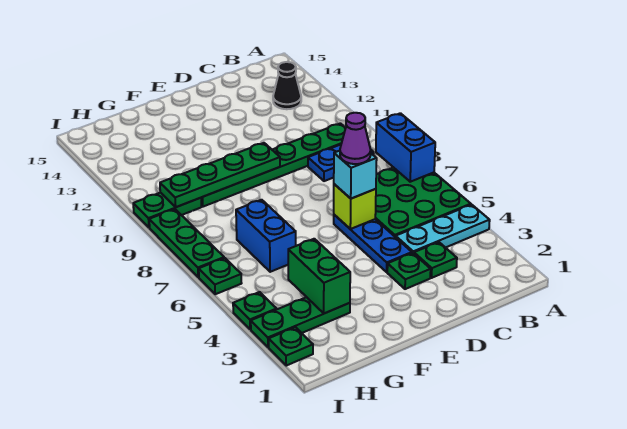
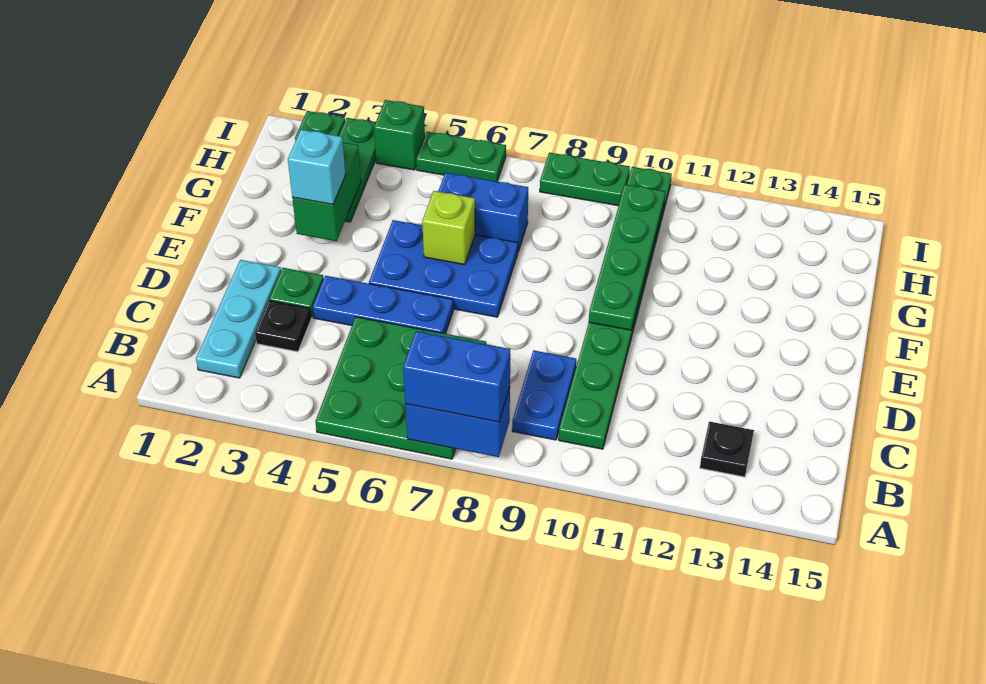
cyan 1x3 plate [396,205,490,253] -> cyan 1x3 plate moved to [196,260,281,378]
none -> blue 1x2 brick [403,331,510,422]
black 1x1 cone [273,62,301,109] -> black 1x1 plate [700,422,754,477]
green 1x1 plate [414,242,457,278] -> black 1x1 plate [255,301,311,352]
lime 1x1 brick [334,184,376,229] -> lime 1x1 brick moved to [422,191,475,265]
cyan 1x1 brick [334,151,377,199] -> cyan 1x1 brick moved to [288,130,346,204]
purple 1x1 cone [340,113,371,164] -> none
none -> blue 2x3 plate [369,220,518,317]
green 1x2 brick [288,239,350,313] -> green 1x2 brick turned to [292,142,361,241]
green 1x1 plate [233,292,277,329] -> green 1x1 brick [374,100,425,170]
green 1x1 plate [199,258,242,294] -> green 1x2 plate [416,132,506,182]
green 1x3 plate [149,209,224,277] -> green 1x2 plate [540,153,630,206]

